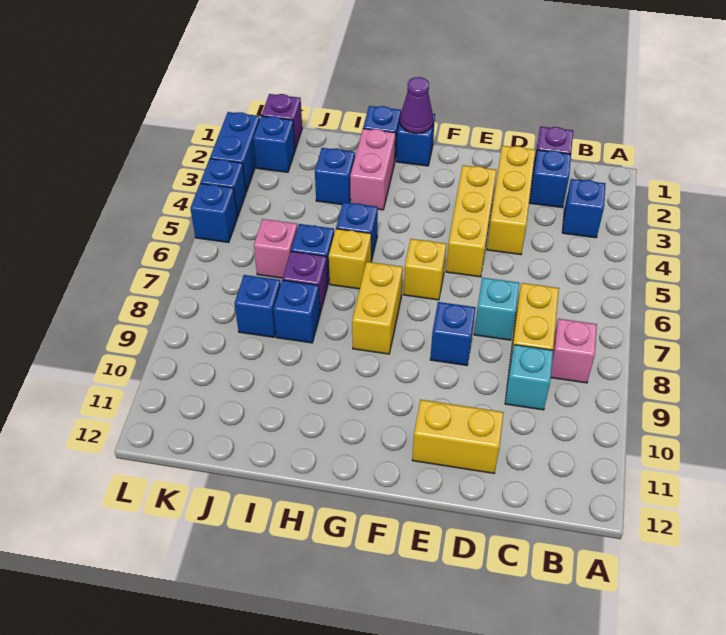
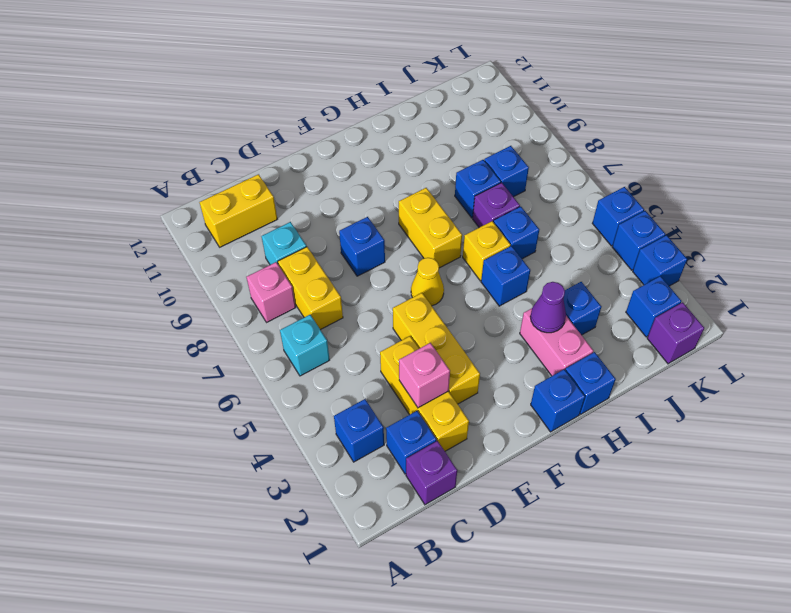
cyan 1x1 brick [474,278,519,340] -> cyan 1x1 brick moved to [280,315,330,376]
yellow 1x2 brick [412,400,504,473] -> yellow 1x2 brick moved to [200,174,277,247]
yellow 1x1 brick [404,239,446,300] -> yellow 1x1 cone [411,258,444,306]
purple 1x1 cone [400,77,433,133] -> purple 1x1 cone moved to [530,282,566,333]
pink 1x1 brick [254,219,297,278] -> pink 1x1 brick moved to [399,343,450,408]
blue 1x2 brick [210,112,260,192] -> blue 1x1 brick [633,235,687,286]

